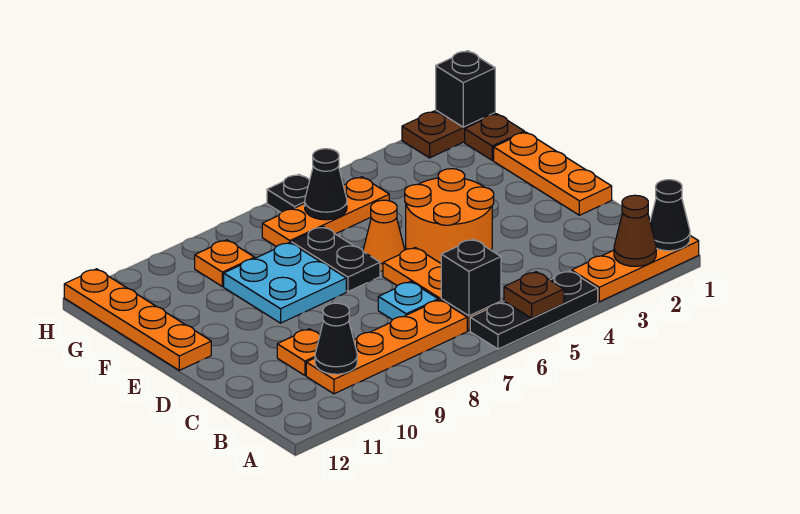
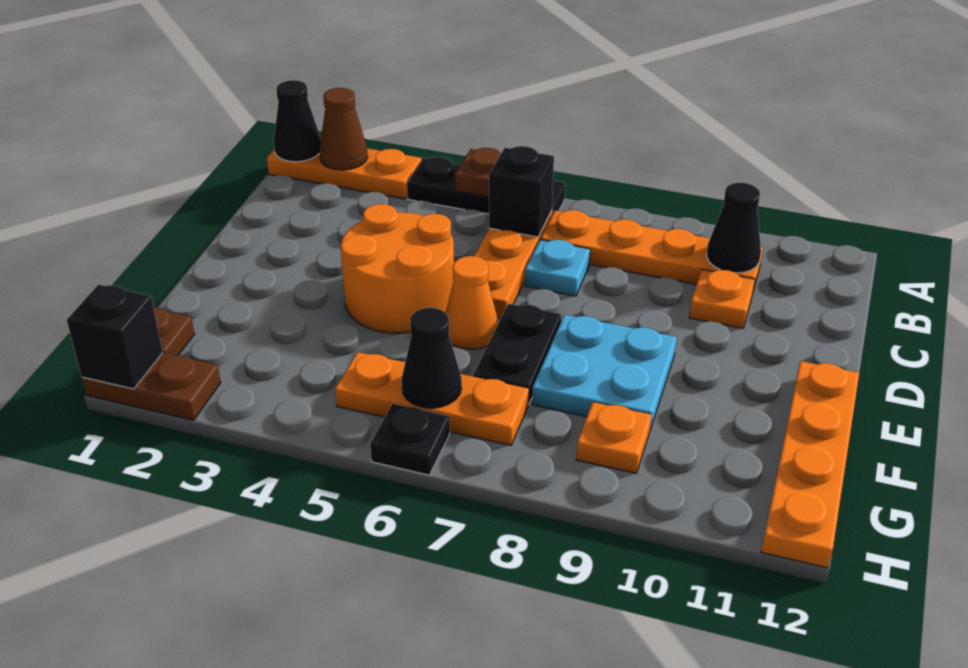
orange 1x3 plate [494,132,612,215] -> none

